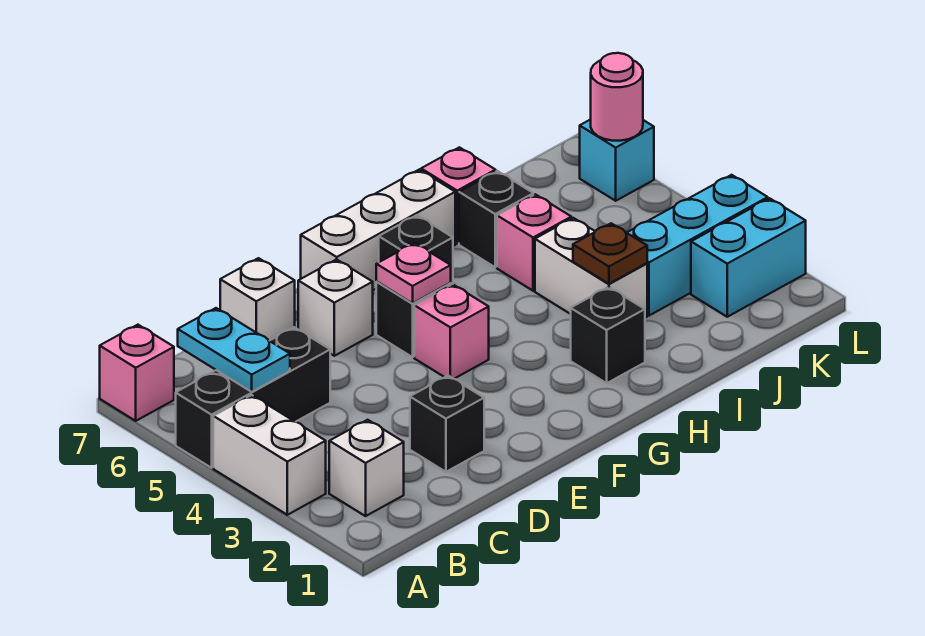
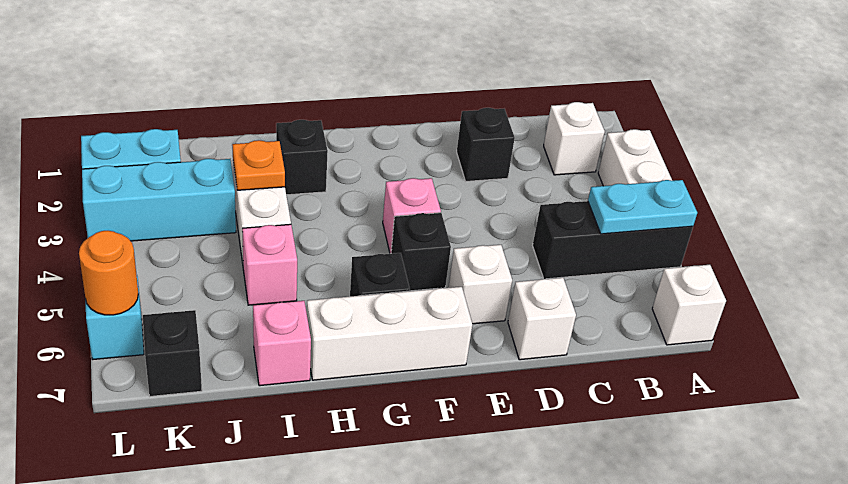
pink 1x1 brick [100,325,174,421] -> white 1x1 brick [652,265,726,345]
cyan 1x2 plate [178,308,290,392] -> cyan 1x2 plate turned to [588,180,697,234]
pink 1x1 plate [376,243,451,303] -> none
brown 1x1 plate [573,223,647,284] -> orange 1x1 plate [232,140,285,190]
black 1x1 brick [459,171,533,267] -> black 1x1 brick moved to [143,310,202,396]
pink 1x1 round brick [591,53,643,141] -> orange 1x1 round brick [79,231,138,315]

